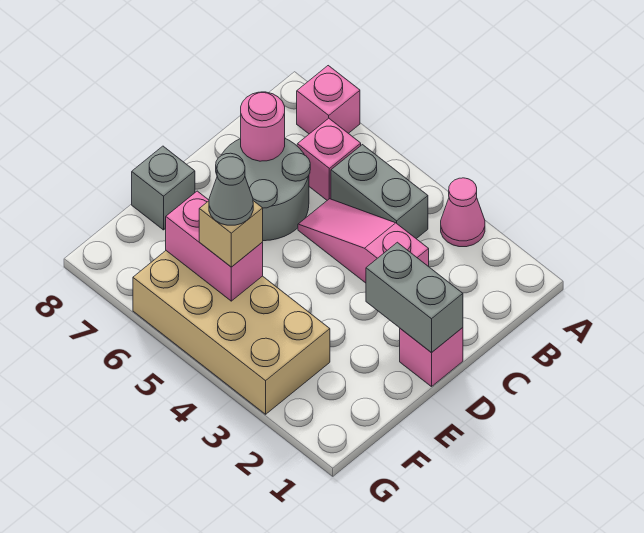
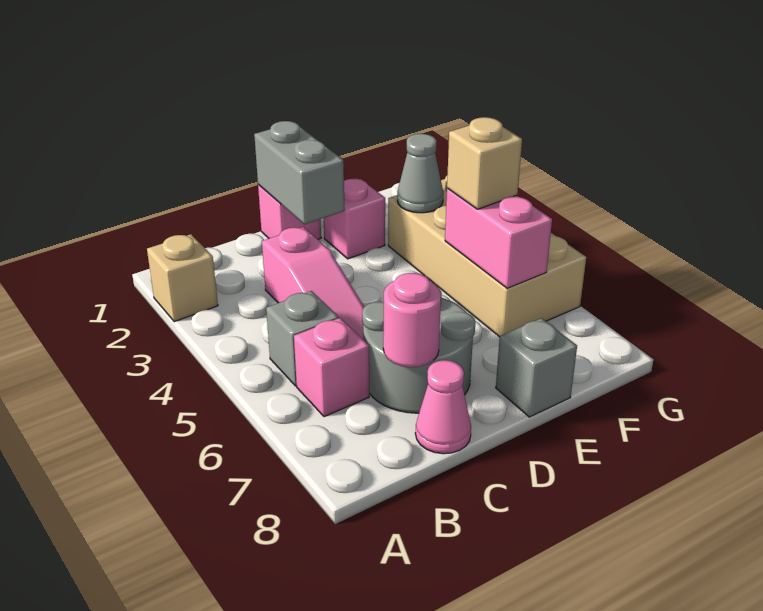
none -> tan 1x1 brick [147,234,218,322]
pink 1x1 cone [441,178,485,247] -> pink 1x1 cone moved to [415,360,471,454]
pink 1x1 brick [297,66,360,134] -> pink 1x1 brick moved to [324,179,385,259]
grey 1x2 brick [331,145,428,239] -> grey 1x1 brick [266,291,339,386]
grey 1x1 cone [209,157,253,225] -> grey 1x1 cone moved to [397,134,443,213]

